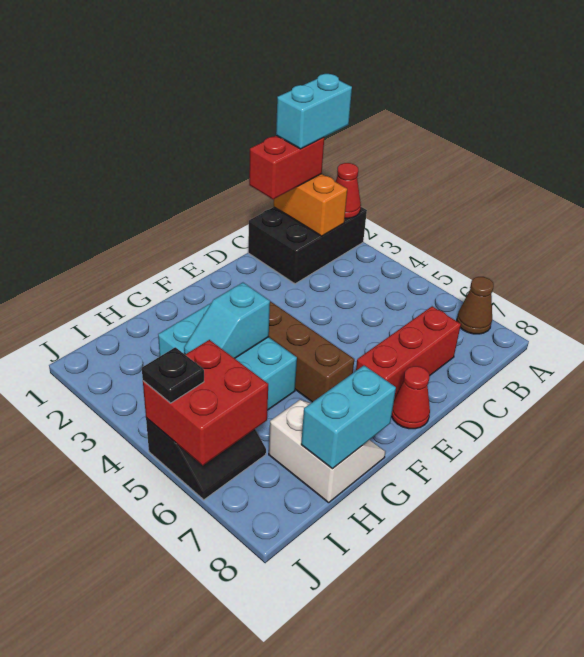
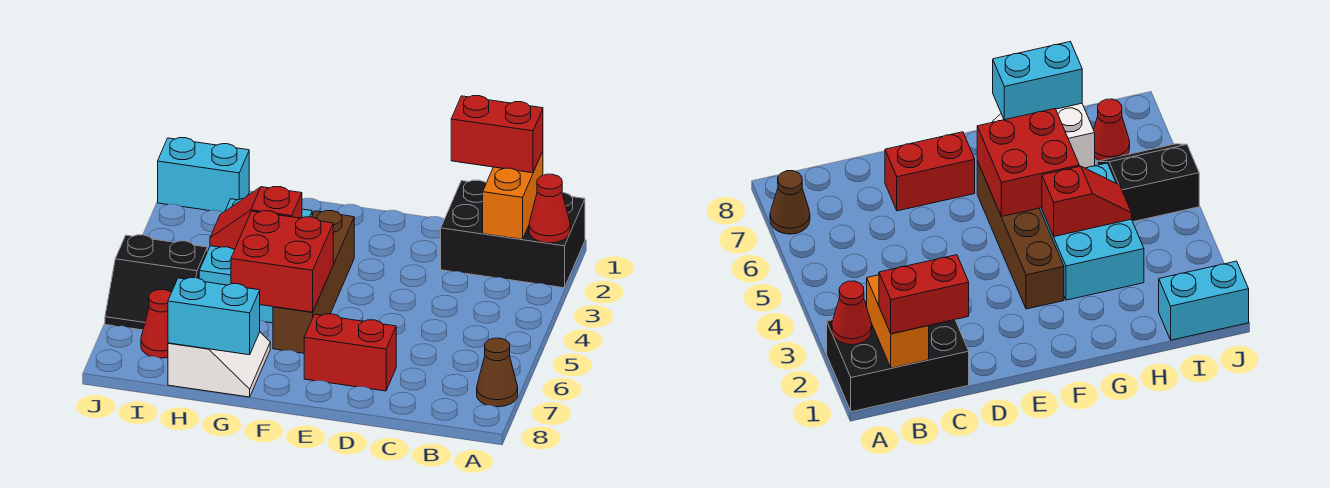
cyan 1x2 brick [276,74,352,149] -> cyan 1x2 brick moved to [158,138,249,212]
red 1x3 brick [356,306,461,399] -> red 1x2 brick [304,314,396,391]
red 1x1 cone [391,366,430,429] -> red 1x1 cone moved to [141,290,172,358]
cyan 1x2 slope [184,283,270,358] -> red 1x2 slope [210,187,302,249]
red 2x2 brick [143,340,268,465] -> red 2x2 brick moved to [231,211,333,312]
black 1x1 plate [142,347,204,403] -> none

